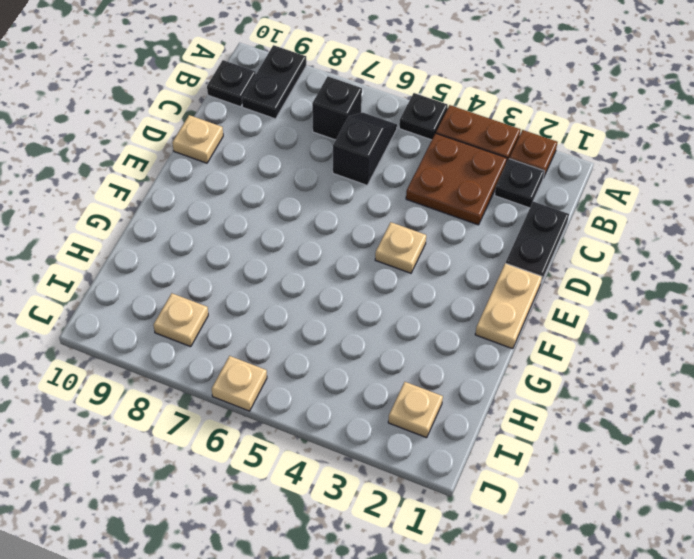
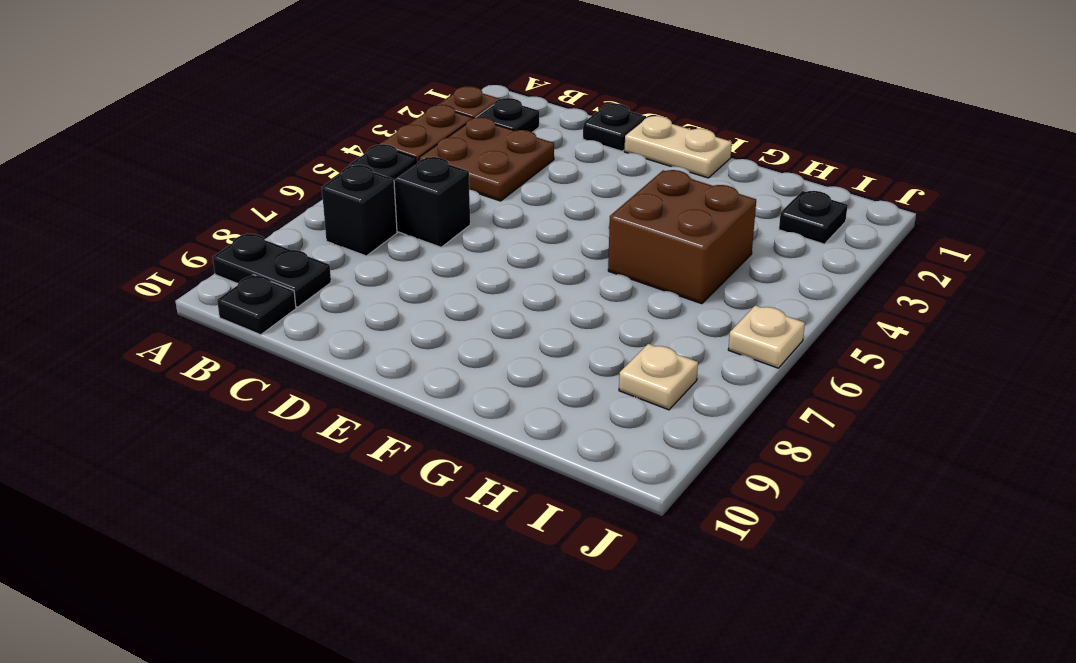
black 1x2 plate [506,201,569,282] -> black 1x1 plate [583,104,646,151]
tan 1x1 plate [172,115,223,163] -> none
tan 1x1 plate [375,222,426,273] -> none
none -> brown 2x2 brick [608,170,756,304]
tan 1x1 plate [388,382,443,438] -> black 1x1 plate [779,191,848,244]

